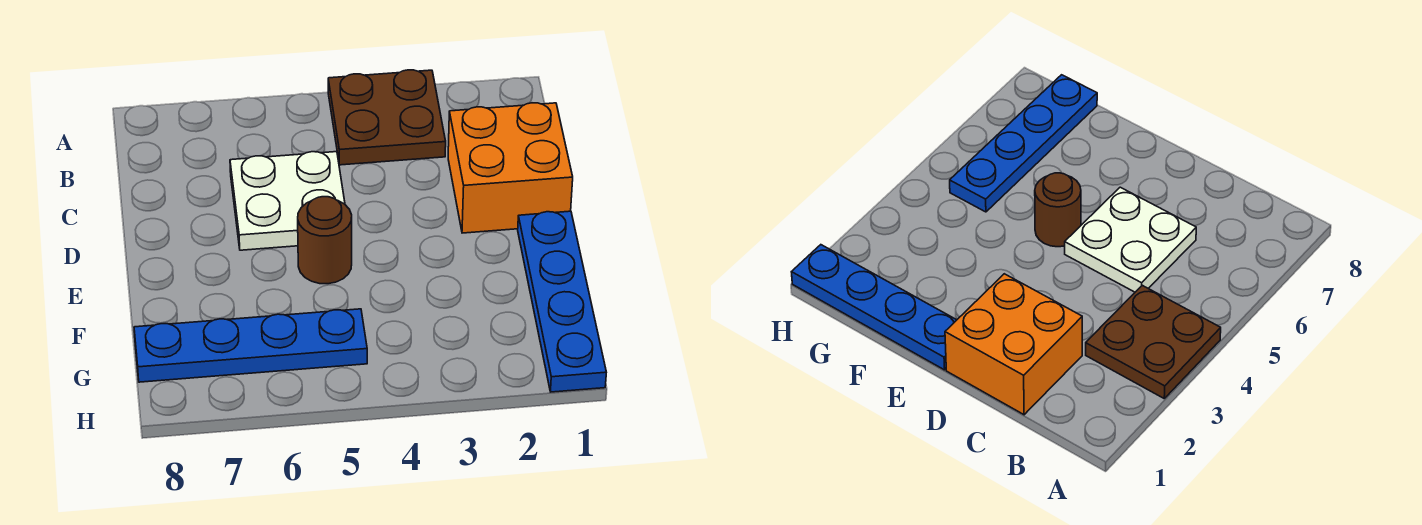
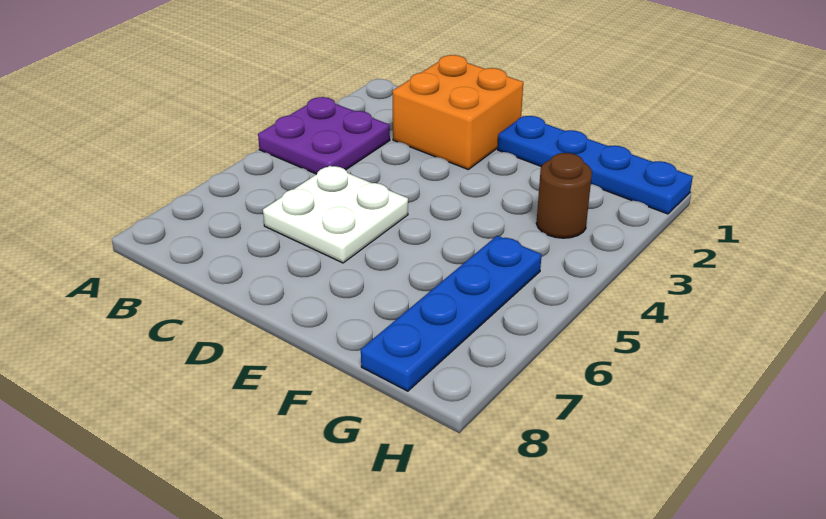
brown 2x2 plate [328,70,446,165] -> purple 2x2 plate [258,97,390,174]
brown 1x1 round brick [298,197,352,284] -> brown 1x1 round brick moved to [536,153,592,238]

